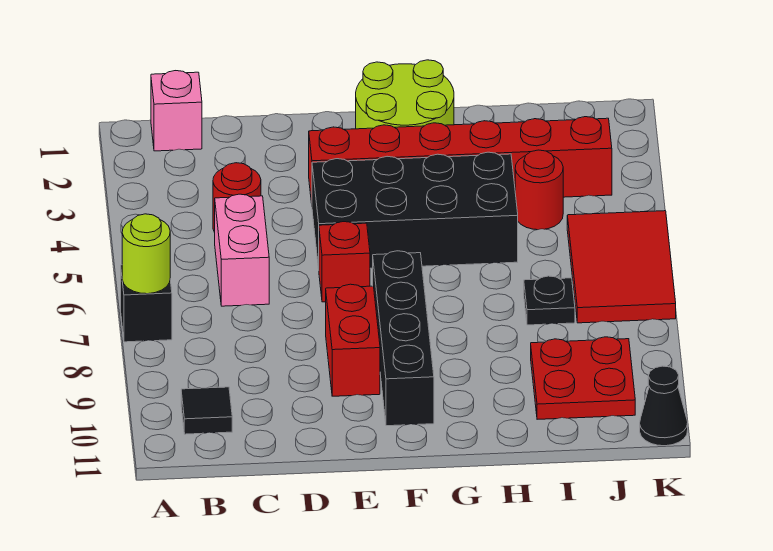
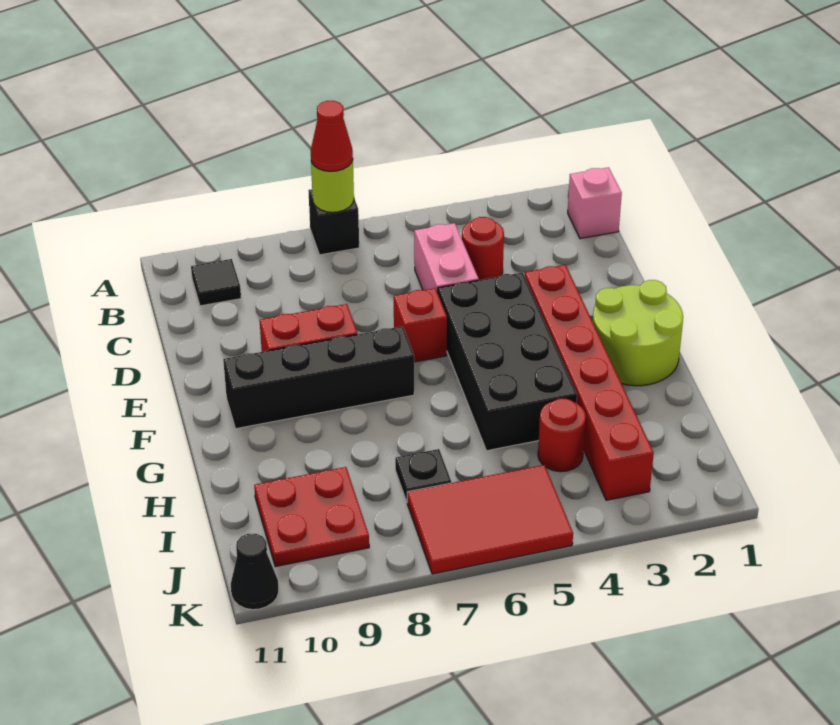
none -> red 1x1 cone [311,101,353,171]
pink 1x2 brick [215,194,269,306] -> pink 1x2 brick turned to [414,223,479,293]

